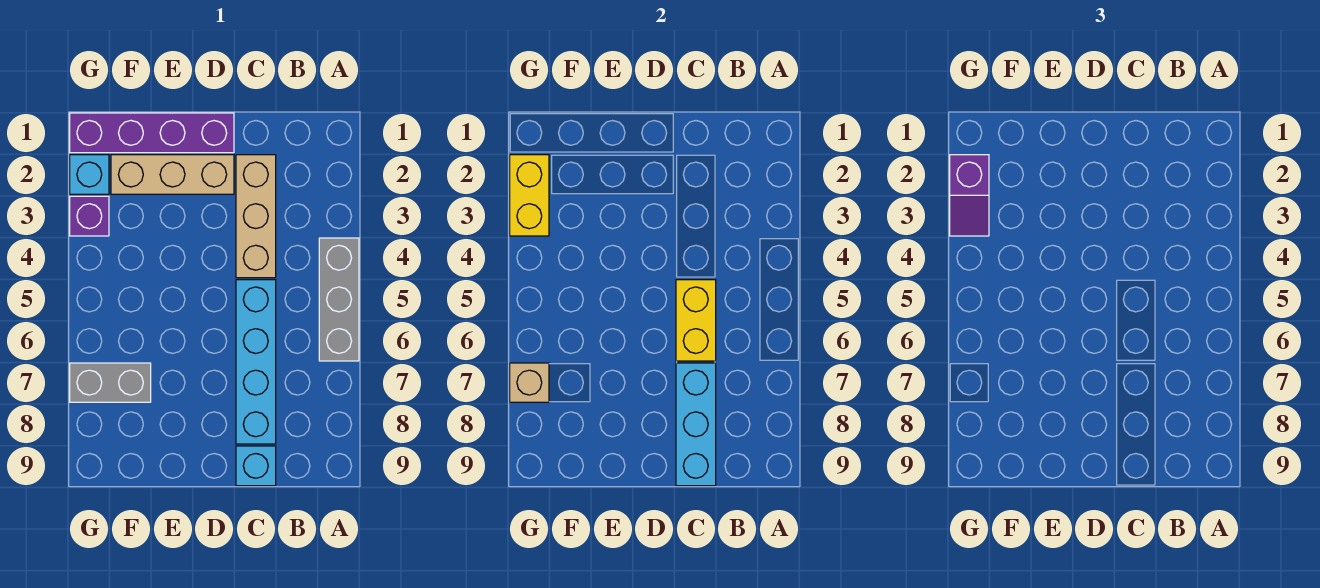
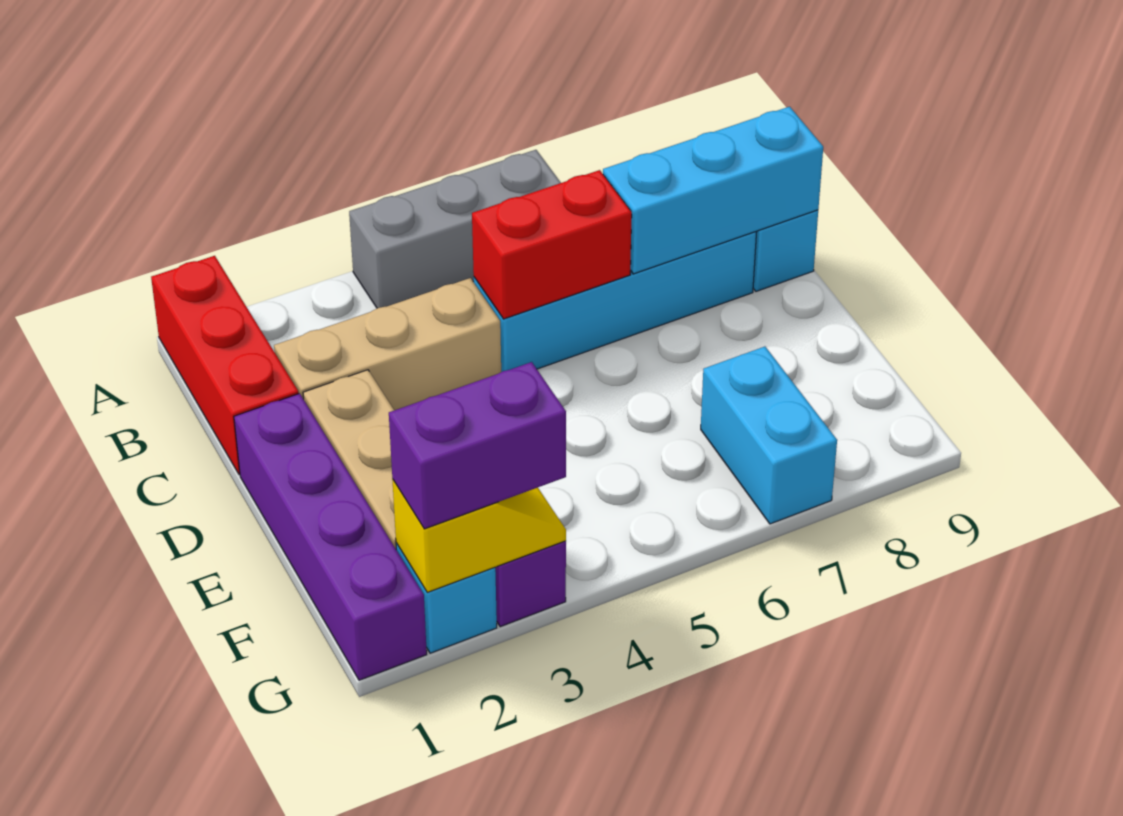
none -> red 1x3 brick [151,256,299,475]
yellow 1x2 brick [676,280,716,361] -> red 1x2 brick [472,170,632,319]
grey 1x2 brick [70,363,151,402] -> cyan 1x2 brick [701,347,837,524]
yellow 1x2 brick [510,155,549,236] -> yellow 1x2 slope [392,479,566,592]
purple 1x2 slope [950,155,989,236] -> purple 1x2 brick [389,362,566,529]
tan 1x1 brick [510,363,549,402] -> none

